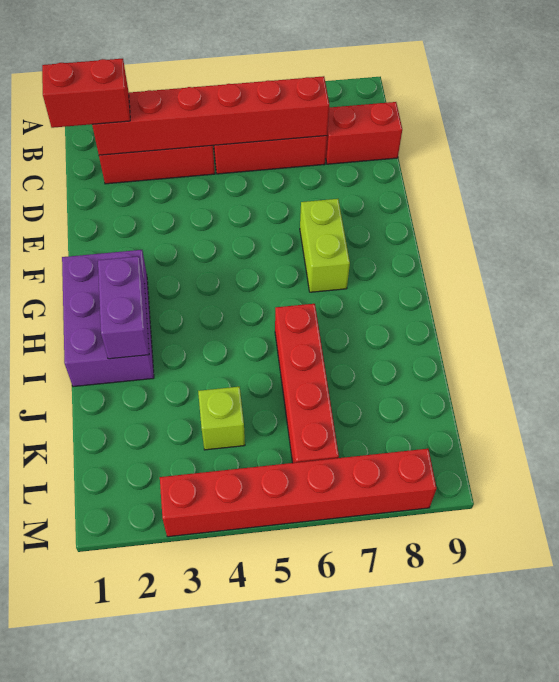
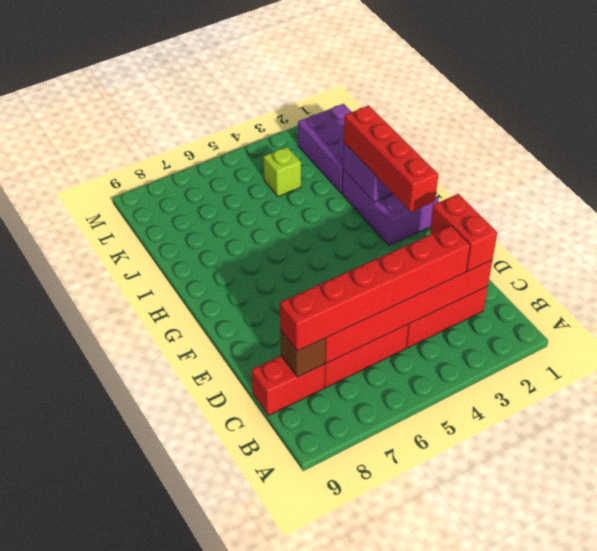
red 1x2 brick [42,59,130,128] -> red 1x2 brick turned to [430,194,497,271]
none -> brown 1x1 brick [280,330,326,377]
lime 1x2 brick [300,199,350,292] -> none
red 1x4 brick [275,304,339,463] -> red 1x4 brick moved to [344,106,438,212]
none -> purple 2x3 brick [298,104,351,193]
red 1x6 brick [160,449,437,537] -> red 1x6 brick moved to [280,225,470,351]

